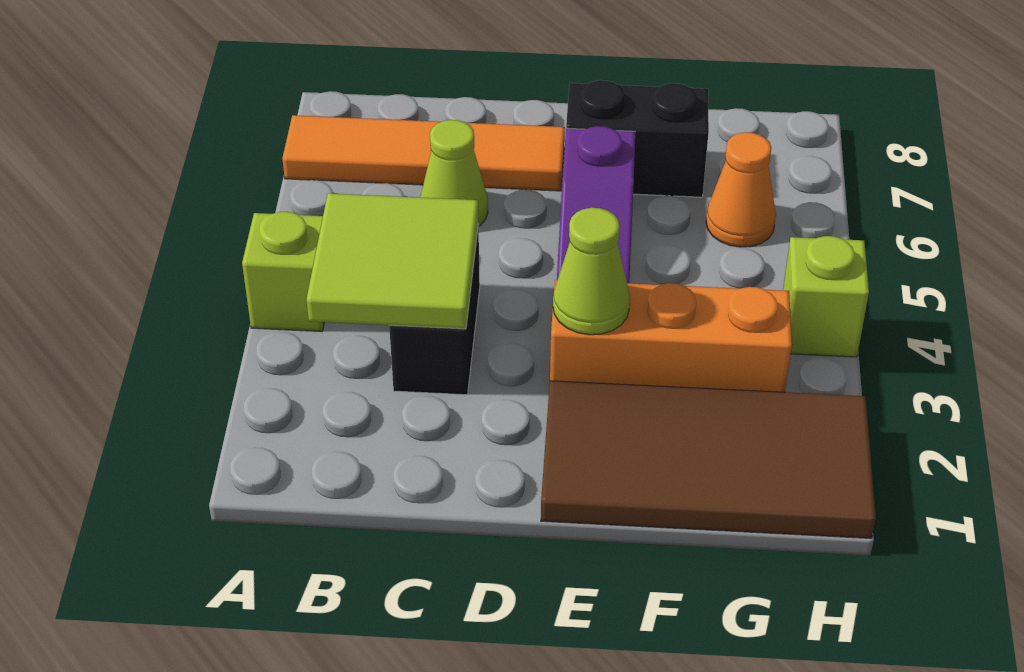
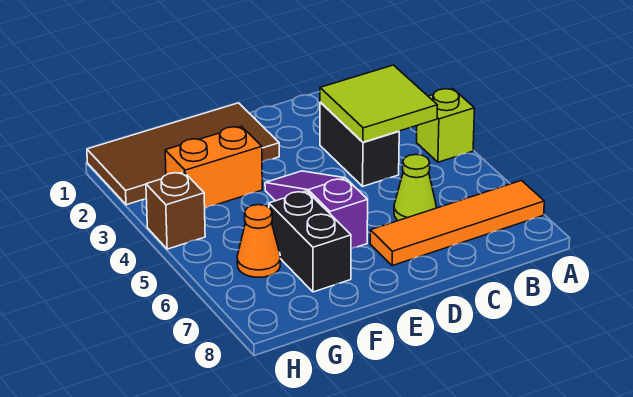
orange 1x3 brick [550,280,792,392] -> orange 1x2 brick [165,126,262,208]
lime 1x1 cone [553,208,630,335] -> none
black 1x2 brick [566,80,709,197] -> black 1x2 brick turned to [269,191,351,292]
lime 1x1 brick [783,236,869,357] -> brown 1x1 brick [146,172,205,249]

